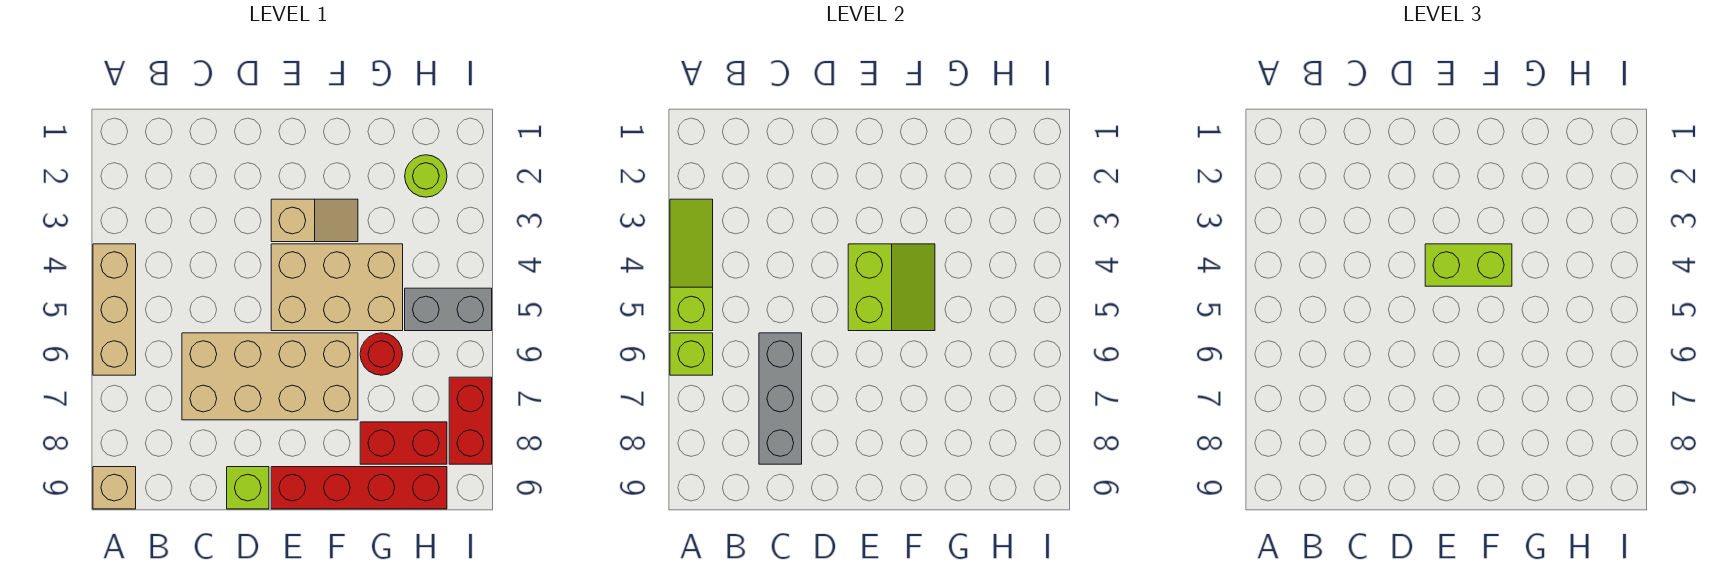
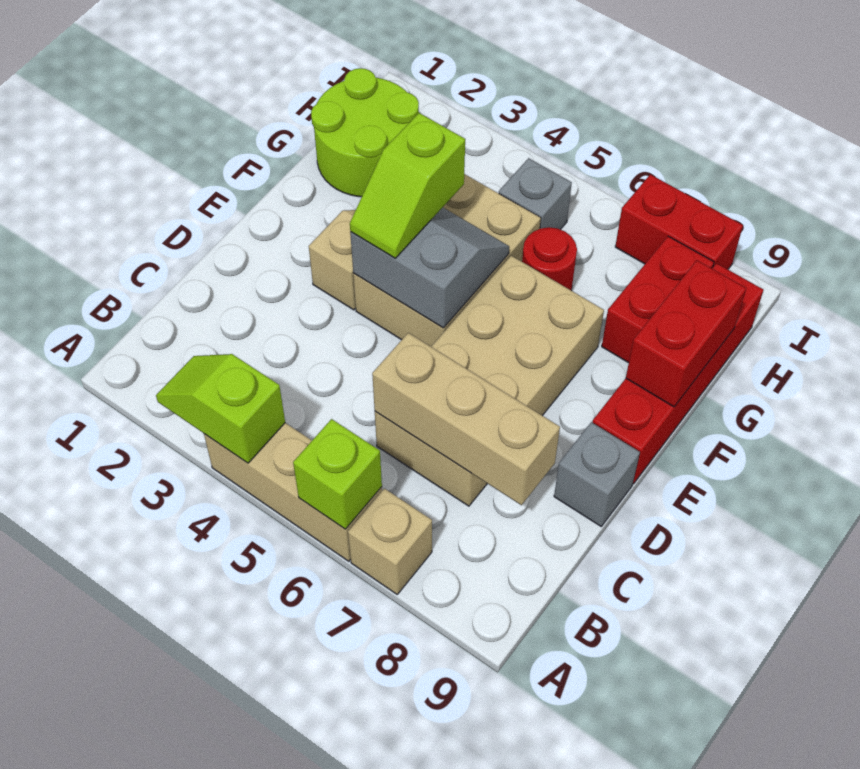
lime 1x3 slope [670,199,713,331] -> lime 1x2 slope [156,354,285,463]
tan 1x1 brick [93,467,136,509] -> tan 1x1 brick moved to [348,489,432,594]
grey 1x3 brick [759,333,802,464] -> tan 1x3 brick [372,333,560,505]
lime 1x1 brick [227,467,269,509] -> grey 1x1 brick [554,422,640,526]
lime 2x2 slope [848,244,935,331] -> grey 2x2 slope [350,208,509,328]
lime 1x2 brick [1425,244,1512,286] -> lime 1x2 slope [350,113,465,258]
none -> red 1x2 brick [626,261,746,407]
lime 1x1 round brick [405,155,447,197] -> lime 2x2 round brick [311,68,419,197]
grey 1x2 brick [405,288,492,331] -> grey 1x1 brick [499,158,572,230]

